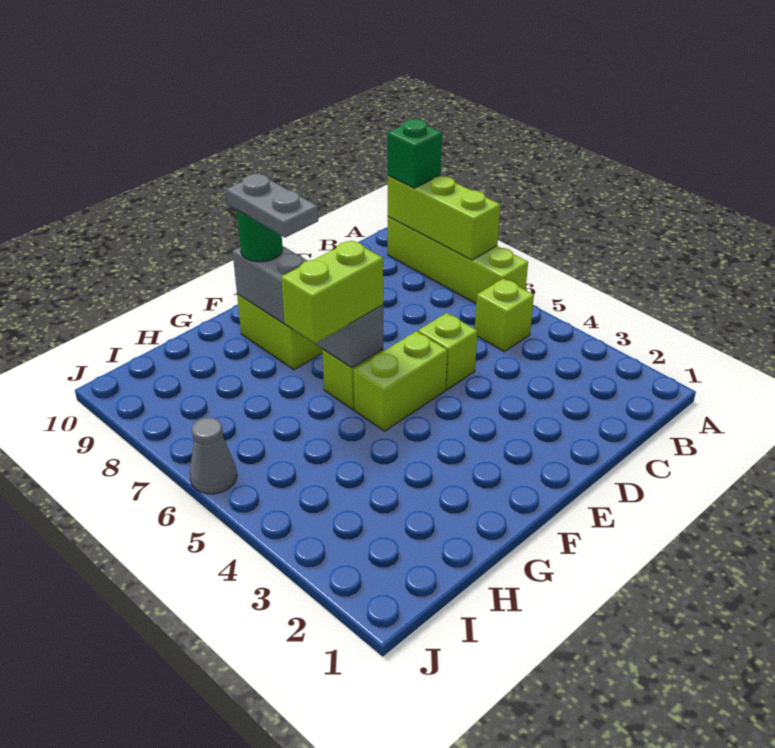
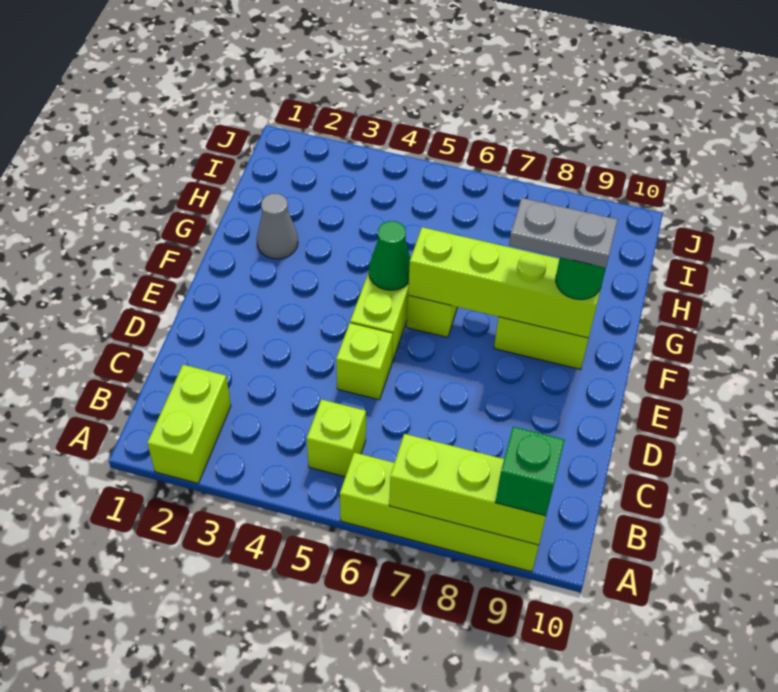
none -> green 1x1 cone [369,221,411,290]
grey 1x4 brick [233,246,383,368] -> lime 1x4 brick [408,227,601,338]
lime 1x2 brick [281,240,383,343] -> lime 1x2 brick moved to [147,365,231,483]
grey 1x1 cone [190,418,237,494] -> grey 1x1 cone moved to [257,194,298,259]

